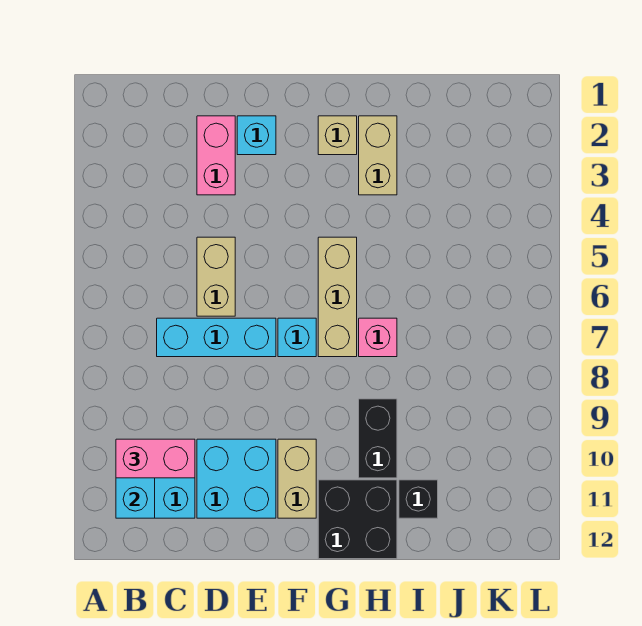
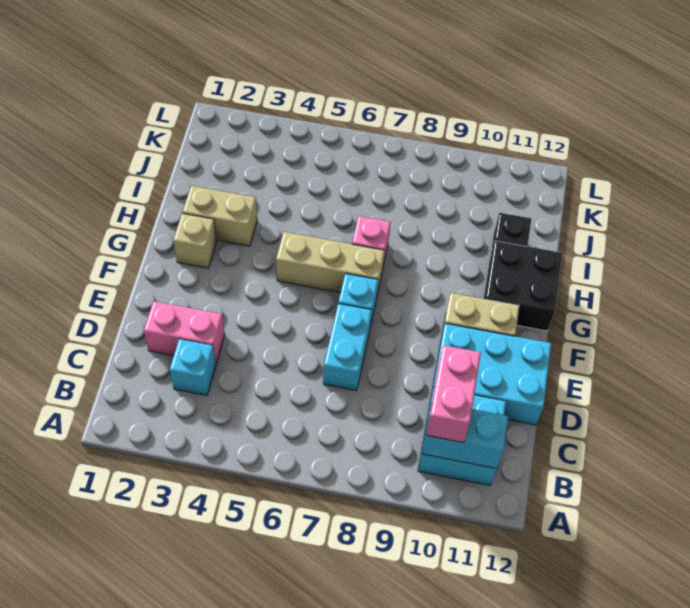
cyan 1x3 brick [157,318,276,357] -> cyan 1x2 brick [323,304,372,391]
tan 1x2 brick [197,237,235,316] -> none
cyan 2x2 brick [197,439,276,518] -> cyan 2x3 brick [431,323,551,425]
cyan 1x1 brick [237,116,276,155] -> cyan 1x1 brick moved to [170,339,216,395]
black 1x2 brick [359,399,397,478] -> none

